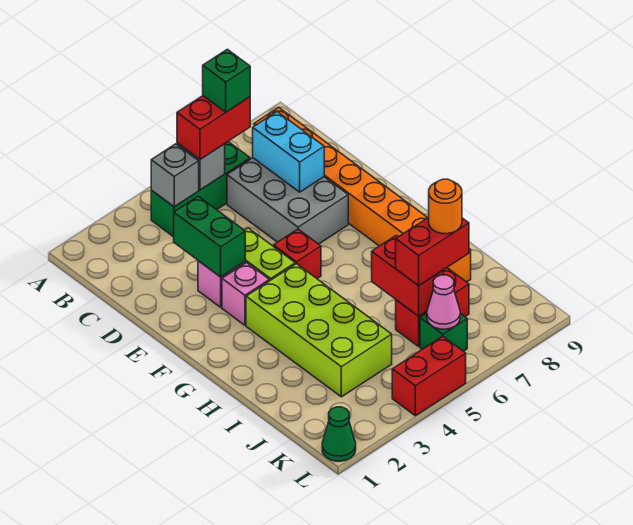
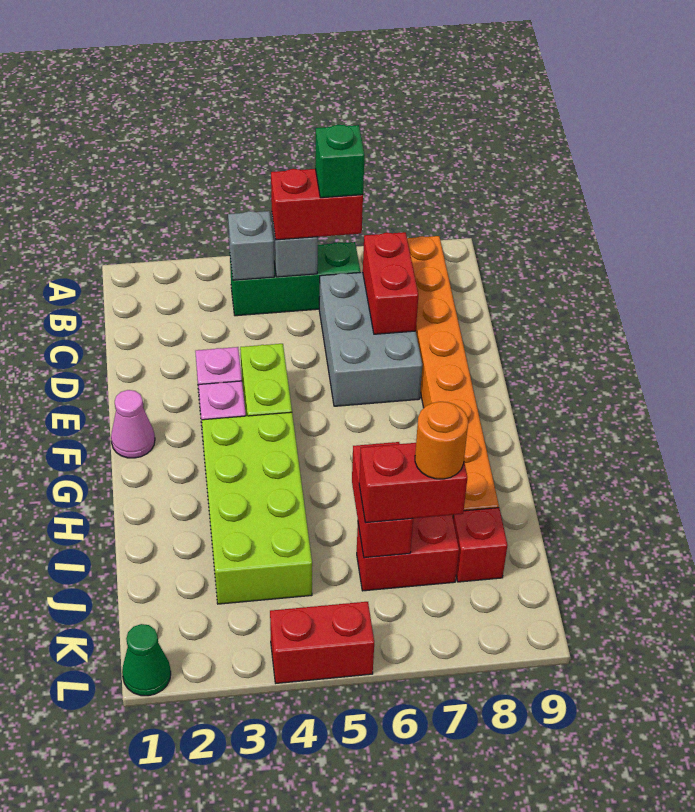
cyan 1x2 brick [253,112,324,192] -> red 1x2 brick [363,232,418,334]
green 1x2 brick [174,196,245,277] -> none
red 1x1 brick [274,229,321,278] -> red 1x1 brick moved to [453,508,507,582]
green 1x1 brick [420,313,467,351] -> none
pink 1x1 cone [427,275,460,329] -> pink 1x1 cone moved to [111,390,155,458]

